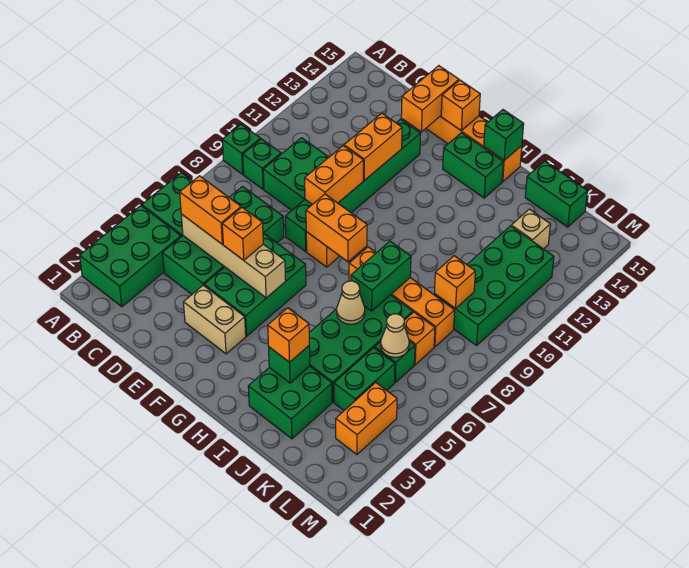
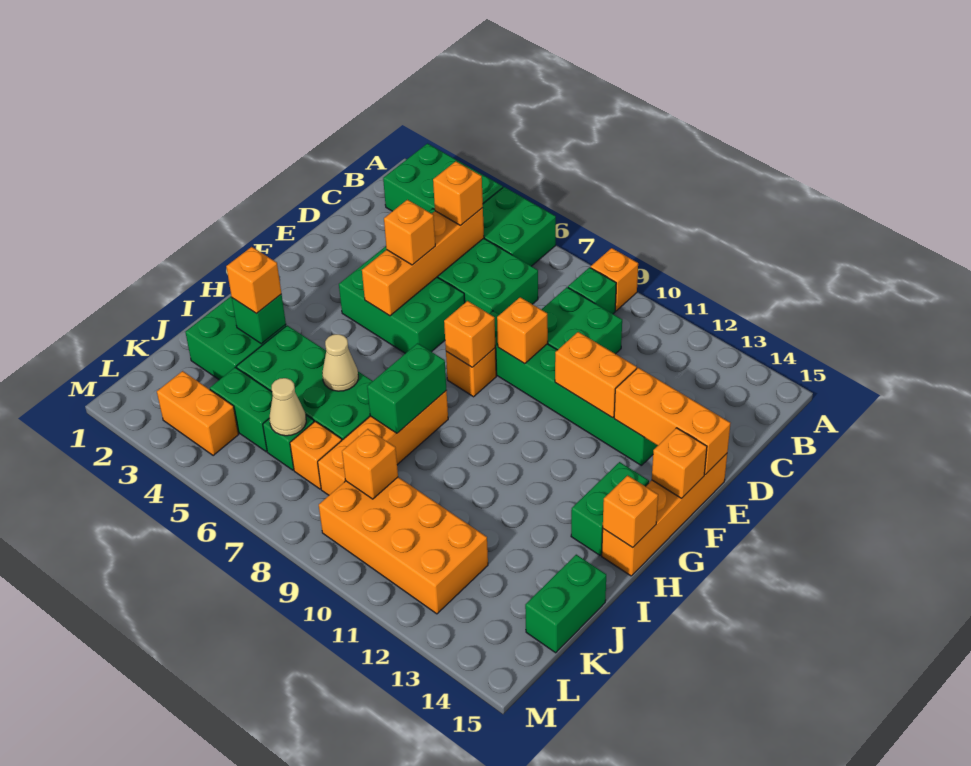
green 1x1 brick [222,124,261,174] -> orange 1x1 brick [591,248,638,311]
tan 1x4 brick [181,214,286,298] -> orange 1x4 brick [362,208,484,316]
orange 1x2 brick [180,176,241,245] -> orange 1x1 brick [433,161,483,225]
tan 1x2 brick [183,285,246,354] -> none
orange 1x2 brick [305,146,363,204] -> orange 1x1 brick [497,297,548,364]
orange 1x2 brick [401,66,459,132] -> orange 1x3 brick [614,368,730,475]
orange 1x2 brick [306,194,367,262] -> orange 1x1 brick [444,301,495,367]
green 1x1 brick [484,110,524,160] -> orange 1x1 brick [603,475,658,547]
green 1x2 brick [351,241,411,311] -> green 1x2 brick turned to [367,343,446,433]
green 2x4 brick [434,226,554,345] -> orange 2x4 brick [319,477,488,614]
tan 1x1 brick [511,209,550,249] -> none

